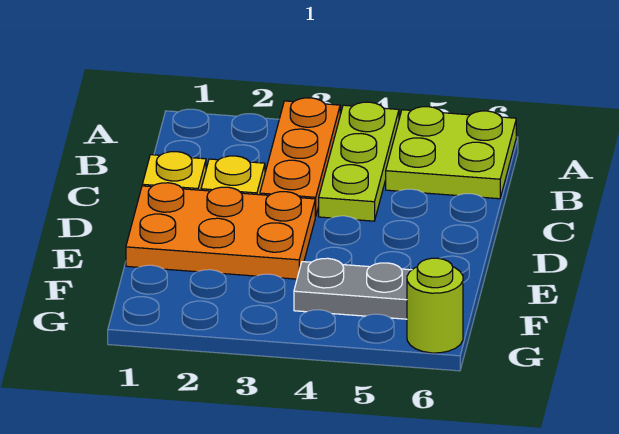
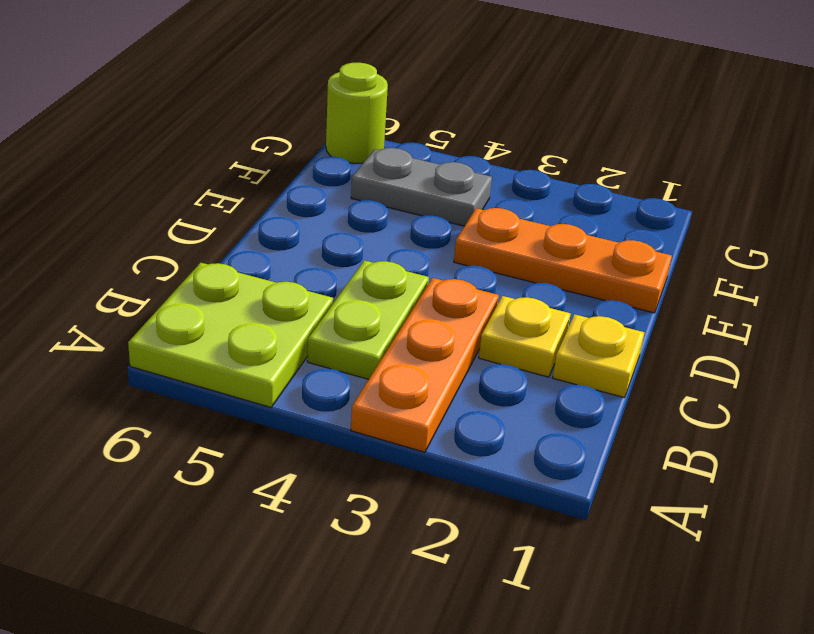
lime 1x3 plate [319,102,399,221] -> lime 1x2 plate [307,260,429,379]
orange 2x3 plate [126,183,316,279] -> orange 1x3 plate [454,208,672,313]

